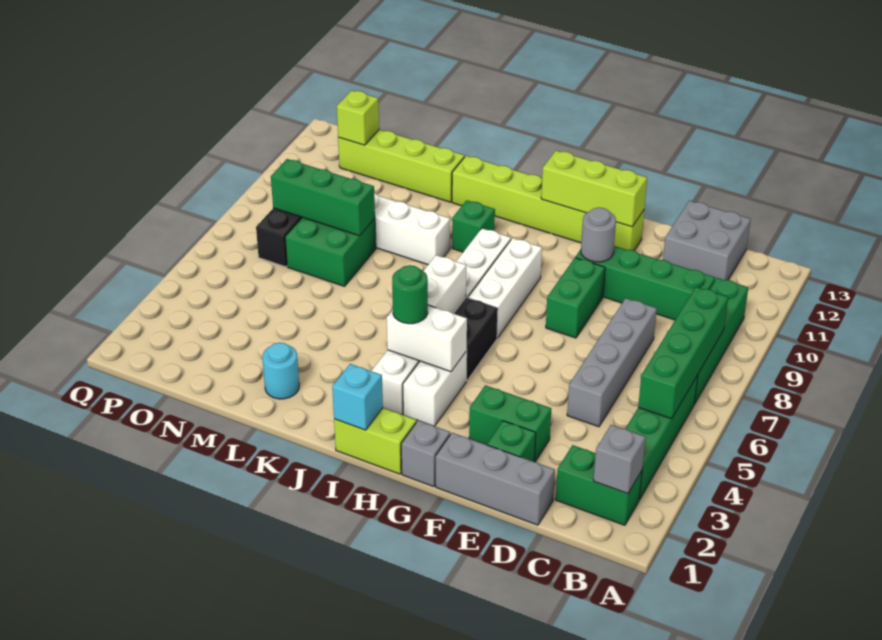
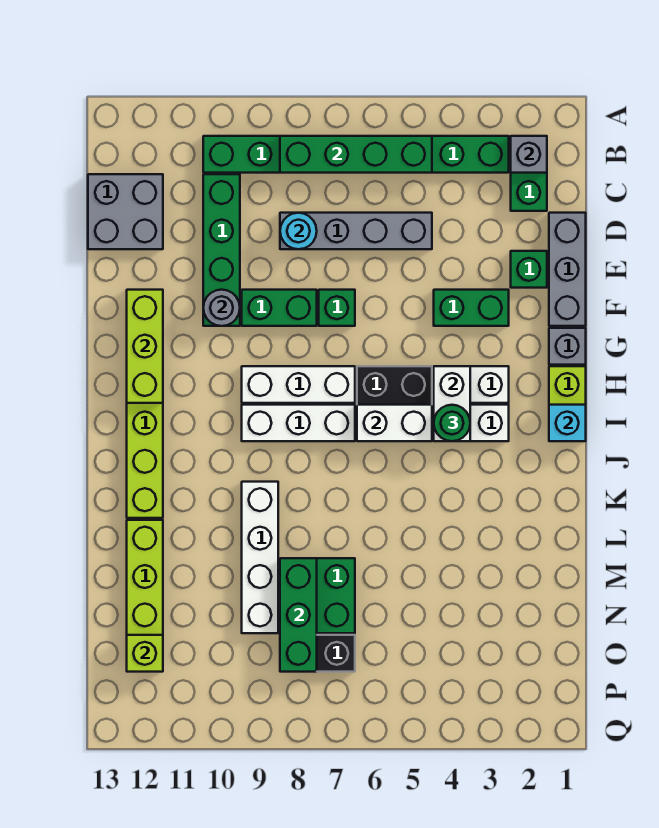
green 1x2 brick [469,385,551,462] -> green 1x2 brick turned to [434,290,509,326]
green 1x1 brick [452,200,495,252] -> green 1x1 brick moved to [319,290,355,326]
cyan 1x1 round brick [262,343,299,399] -> cyan 1x1 round brick moved to [280,213,317,249]

